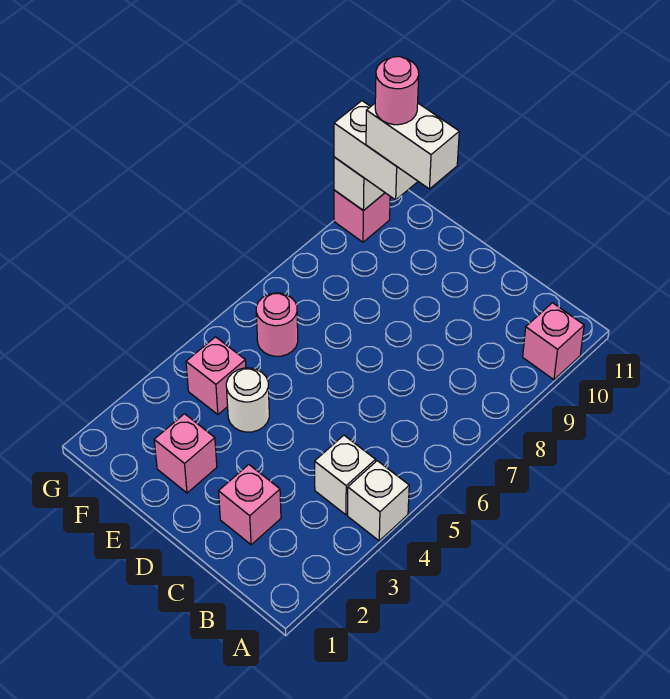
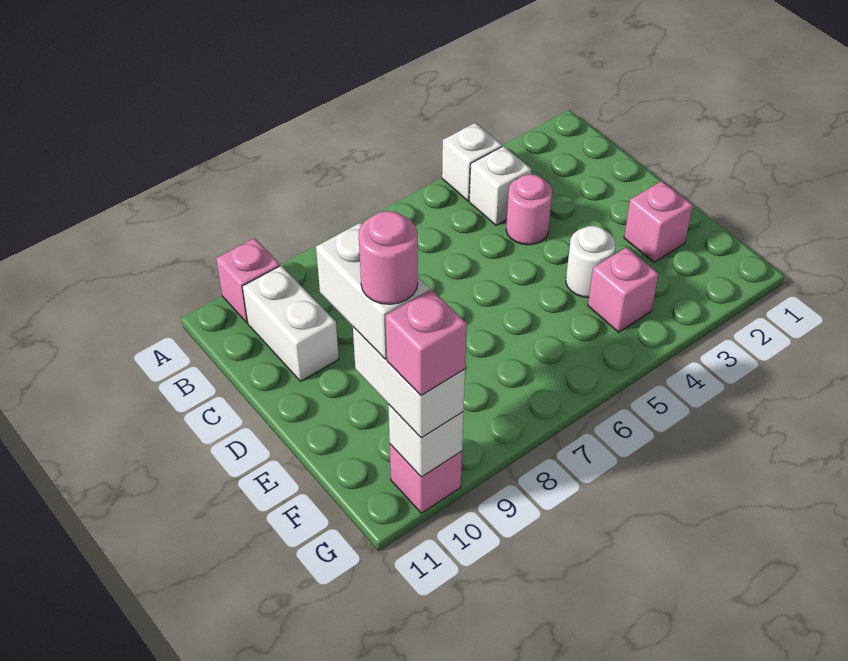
none -> white 1x2 brick [242,266,339,381]
pink 1x1 brick [219,465,281,545] -> pink 1x1 brick moved to [386,289,467,395]
pink 1x1 round brick [256,293,298,356] -> pink 1x1 round brick moved to [506,174,552,245]

